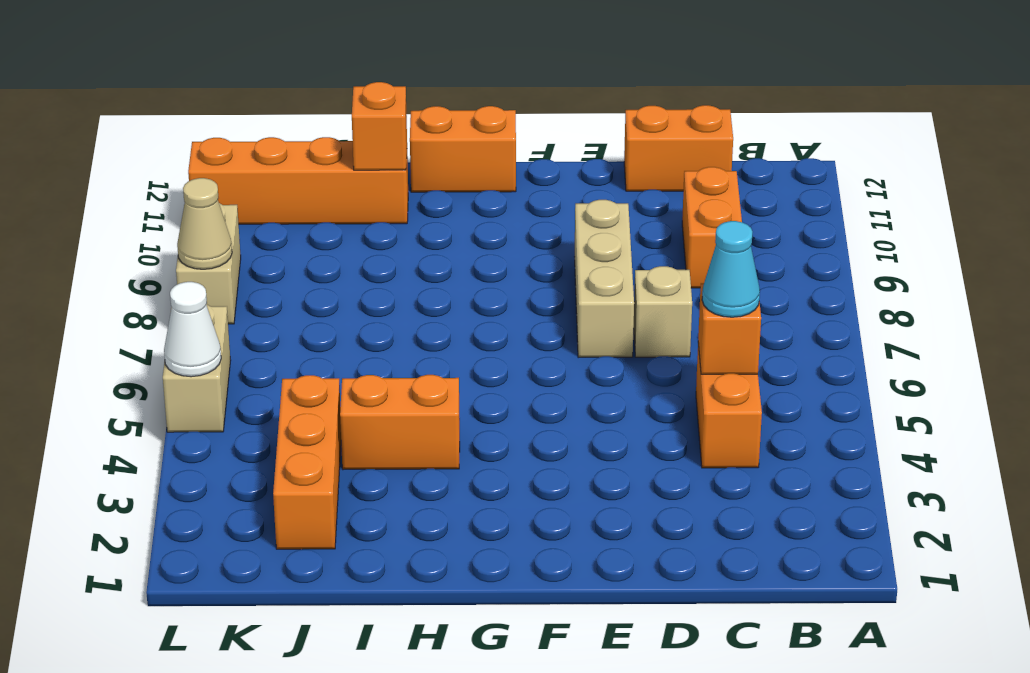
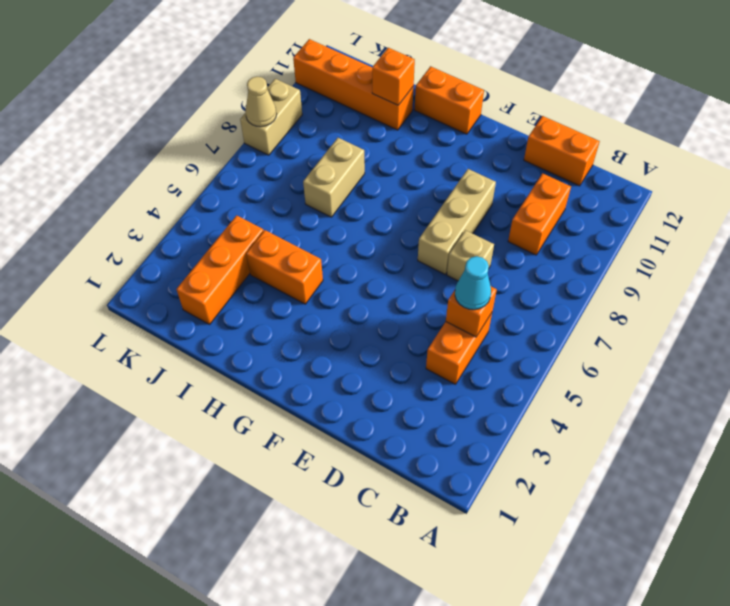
tan 1x2 brick [163,304,231,432] -> tan 1x2 brick moved to [303,138,365,217]
white 1x1 cone [164,282,221,377] -> none

